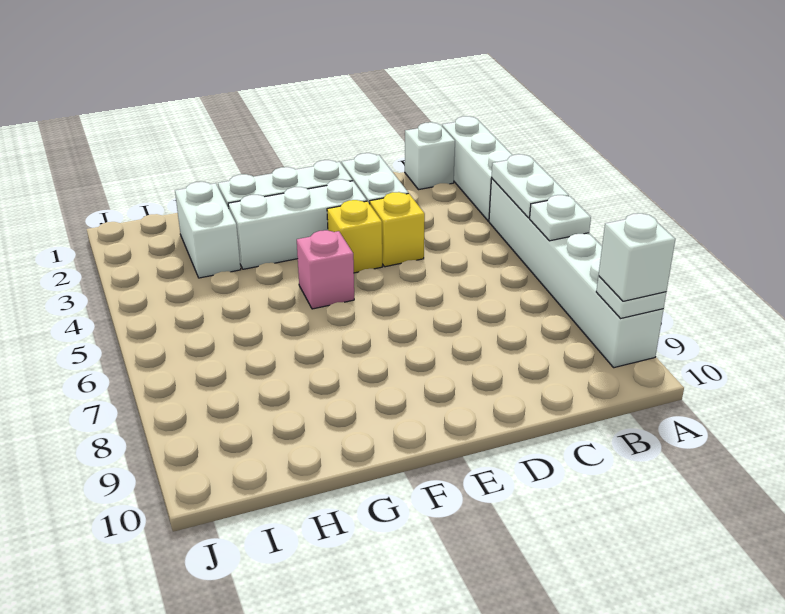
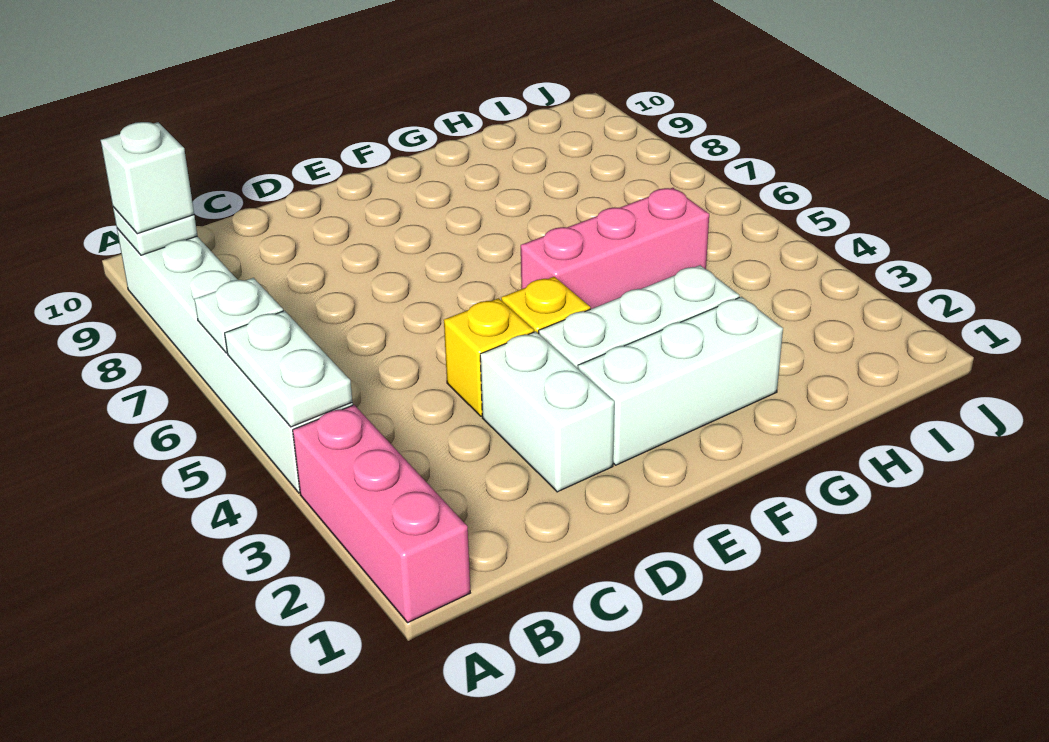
white 1x3 brick [442,116,512,221] -> pink 1x3 brick [293,405,470,622]
white 1x1 brick [405,122,455,190] -> none
pink 1x1 brick [297,230,354,309] -> pink 1x3 brick [521,188,709,309]
white 1x2 brick [175,182,241,278] -> none

